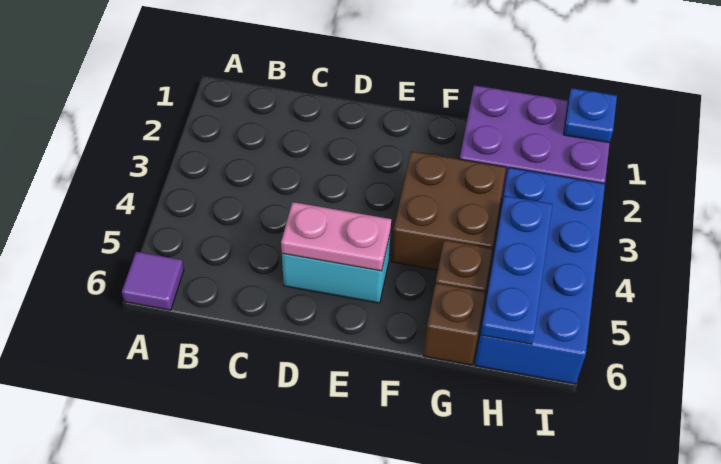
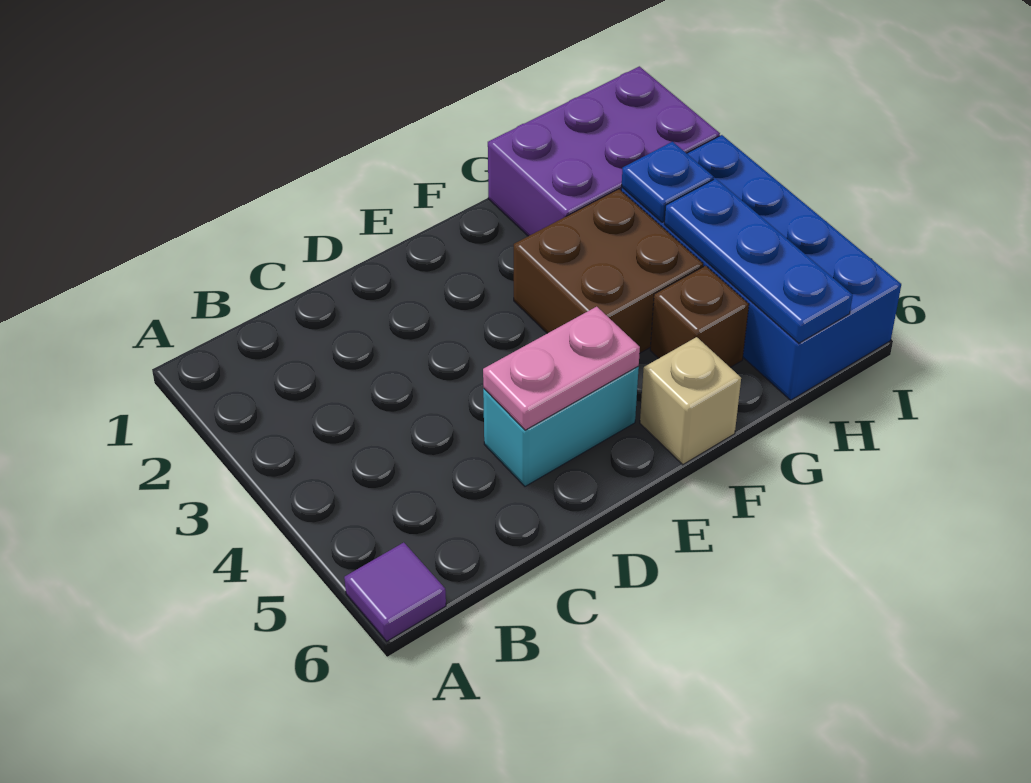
none -> tan 1x1 brick [640,337,741,465]
brown 1x1 brick [424,283,485,365] -> none
blue 1x1 plate [564,88,617,143] -> blue 1x1 plate moved to [622,142,714,222]

